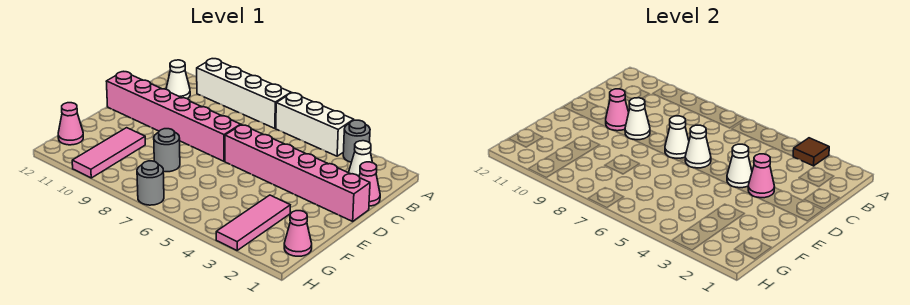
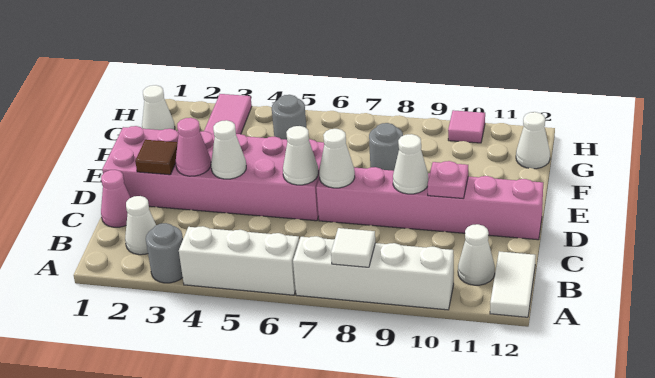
brown 1x1 tile [793,138,829,166] -> brown 1x1 tile moved to [135,140,178,175]
none -> white 1x1 tile [331,228,375,267]
none -> white 1x2 tile [490,251,536,317]
pink 1x6 brick [225,125,370,221] -> pink 2x6 brick [102,126,324,221]
pink 1x1 cone [606,89,629,131] -> pink 1x1 plate [428,161,468,198]
pink 1x3 tile [72,128,145,178] -> pink 1x1 tile [448,110,485,143]
pink 1x1 cone [284,211,312,256] -> white 1x1 cone [142,85,175,130]
pink 1x1 cone [58,103,83,145] -> white 1x1 cone [516,112,550,169]
grey 1x1 round brick [137,161,164,205] -> grey 1x1 round brick moved to [272,95,306,140]

